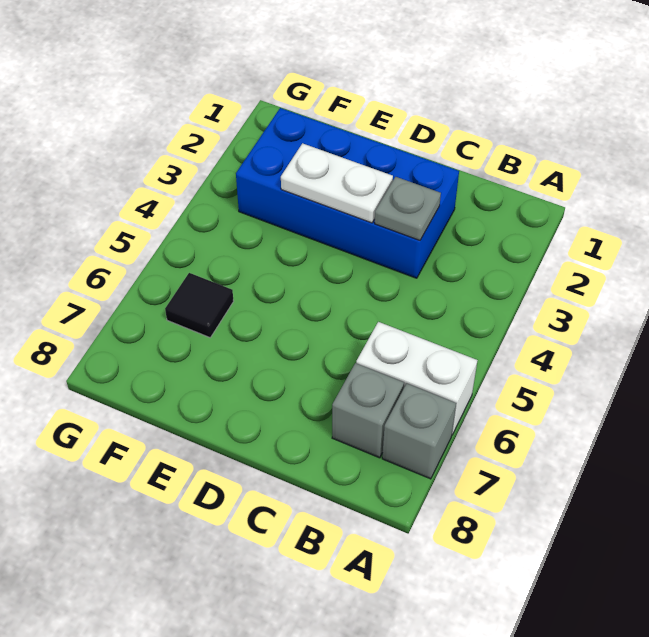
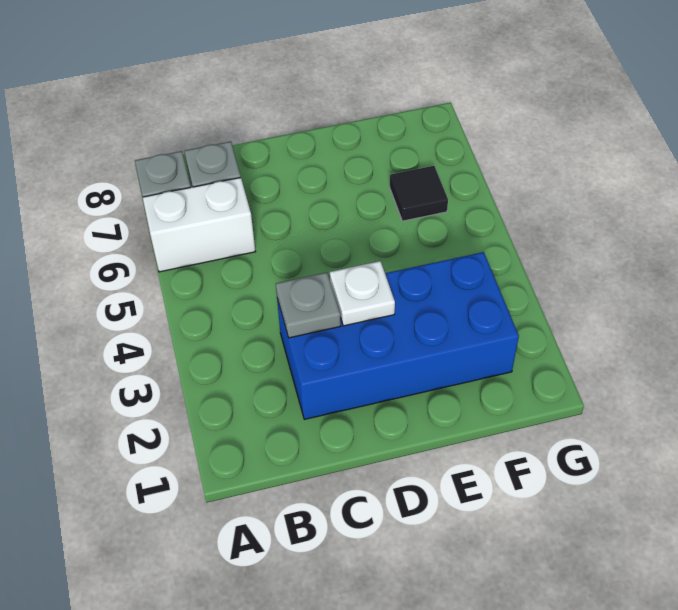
white 1x2 plate [281,143,393,223] -> white 1x1 plate [330,261,395,326]

